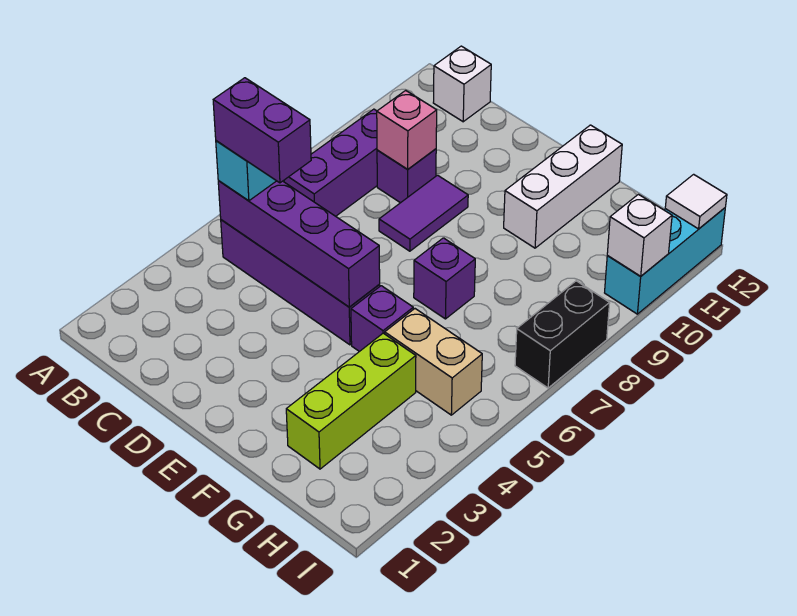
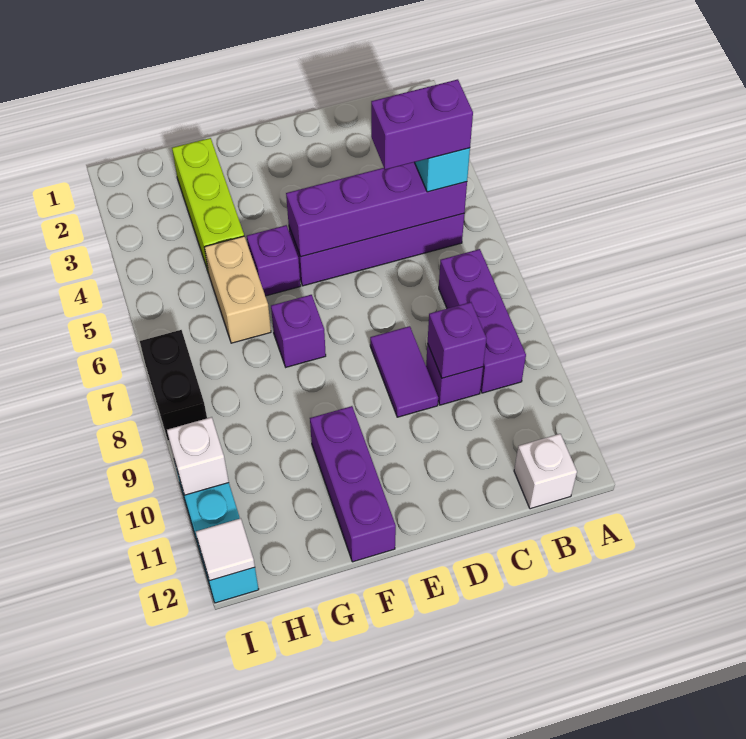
pink 1x1 brick [377,90,437,169] -> purple 1x1 brick [428,302,487,378]
white 1x3 brick [504,125,622,248] -> purple 1x3 brick [310,406,396,562]
tan 1x2 brick [385,309,482,415] -> tan 1x2 brick turned to [204,236,271,343]

